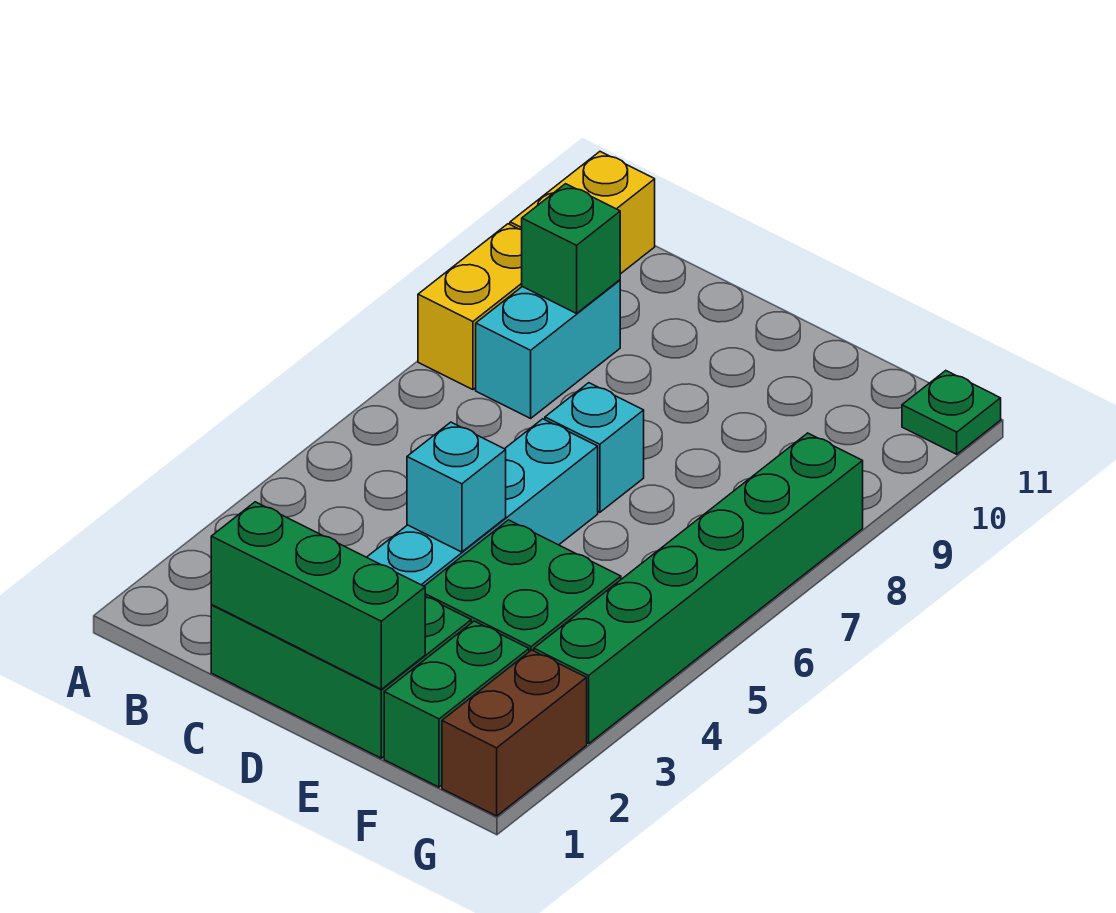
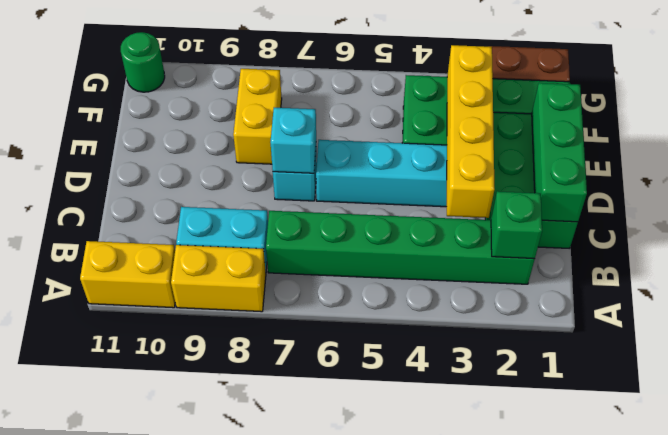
green 1x1 brick [522,184,620,313] -> green 1x1 brick moved to [491,191,542,259]
none -> yellow 1x4 brick [447,45,494,218]
cyan 1x1 brick [407,422,506,552] -> cyan 1x1 brick moved to [270,108,316,173]
none -> yellow 1x2 brick [233,69,282,164]
green 1x6 brick [534,433,863,744] -> green 1x6 brick moved to [266,211,535,284]
green 1x1 plate [902,371,1001,454] -> green 1x1 round brick [121,32,165,92]

